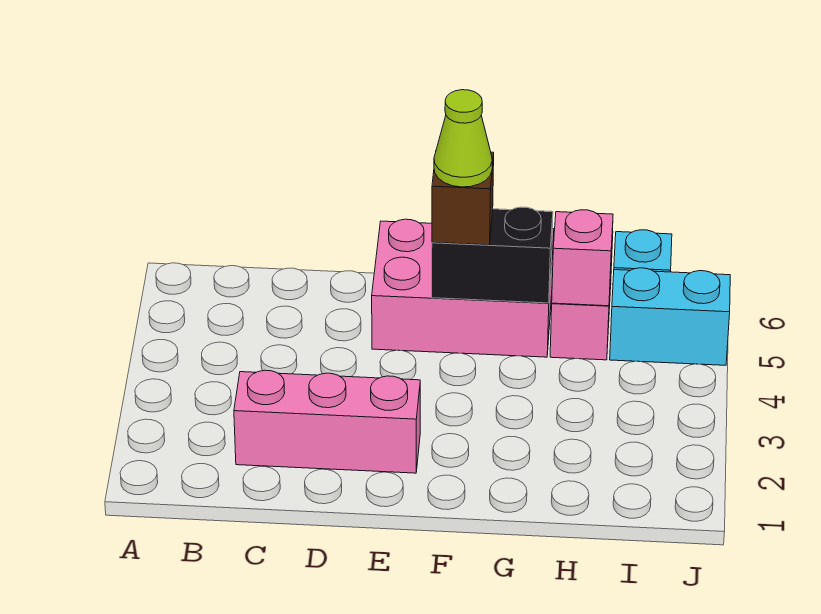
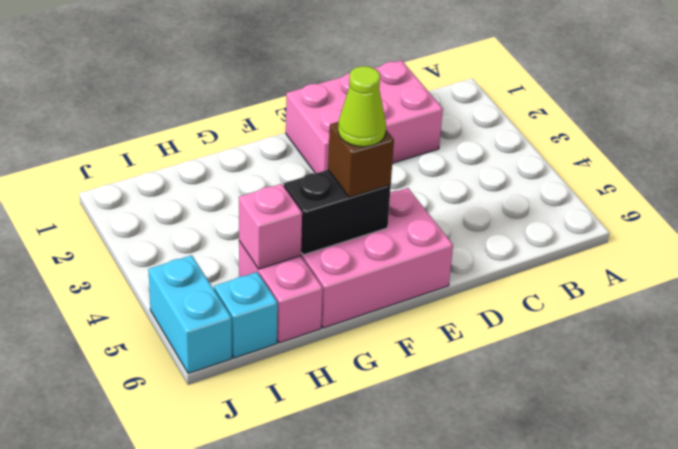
pink 1x3 brick [234,370,420,473] -> pink 2x3 brick [286,60,443,173]
cyan 1x2 brick [610,268,730,365] -> cyan 1x2 brick turned to [148,255,232,374]

